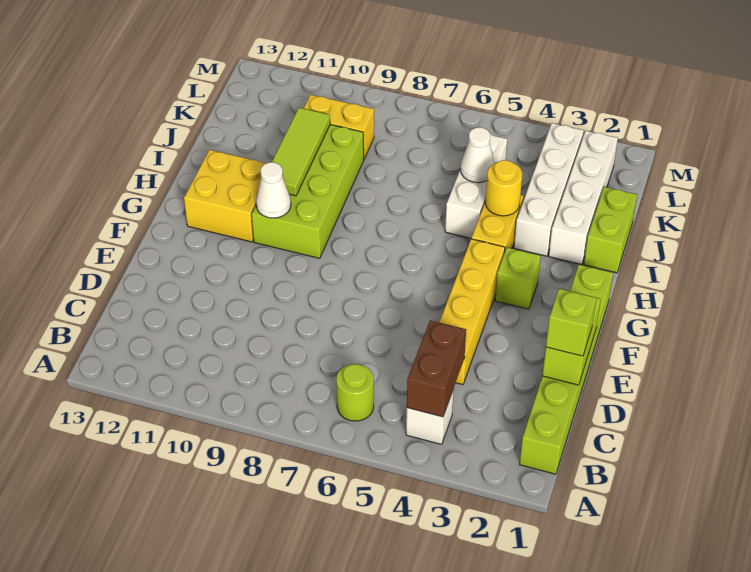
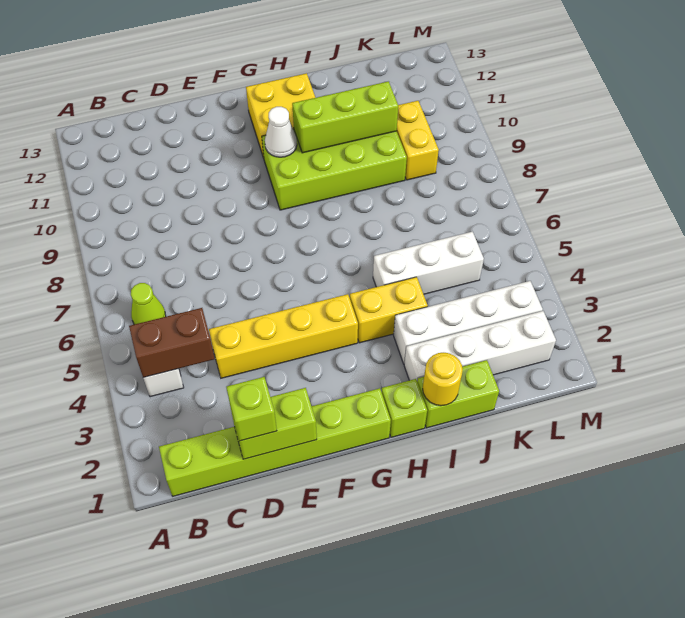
lime 1x1 round brick [336,364,374,421] -> lime 1x1 cone [131,283,166,324]
lime 1x1 brick [495,248,541,309] -> lime 1x1 brick moved to [382,379,427,437]
lime 1x3 tile [272,108,330,196] -> lime 1x3 brick [292,81,398,153]
yellow 1x1 round brick [485,160,522,216] -> yellow 1x1 round brick moved to [423,353,463,406]
white 1x1 cone [461,127,494,183] -> none

